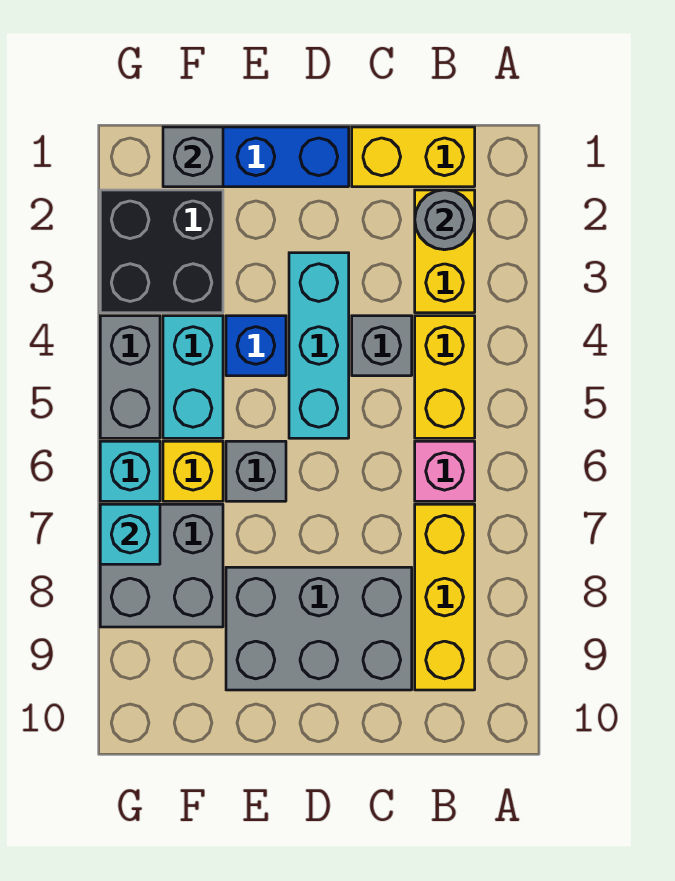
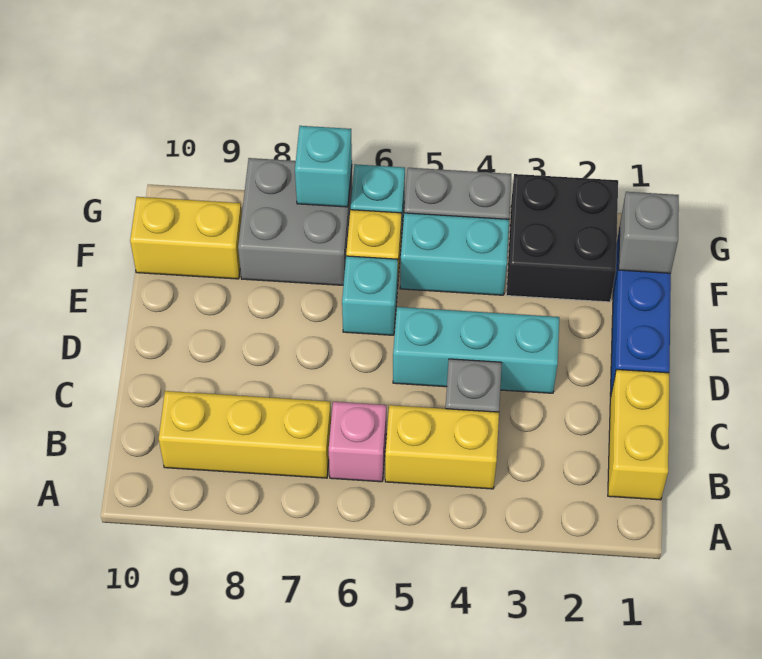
yellow 1x2 brick [415,190,475,313] -> yellow 1x2 brick moved to [130,197,242,279]
grey 1x1 round brick [415,190,475,250] -> none
grey 2x3 brick [226,567,412,690] -> none
blue 1x1 brick [226,316,286,376] -> none
grey 1x1 brick [226,441,286,501] -> cyan 1x1 brick [342,256,398,335]

